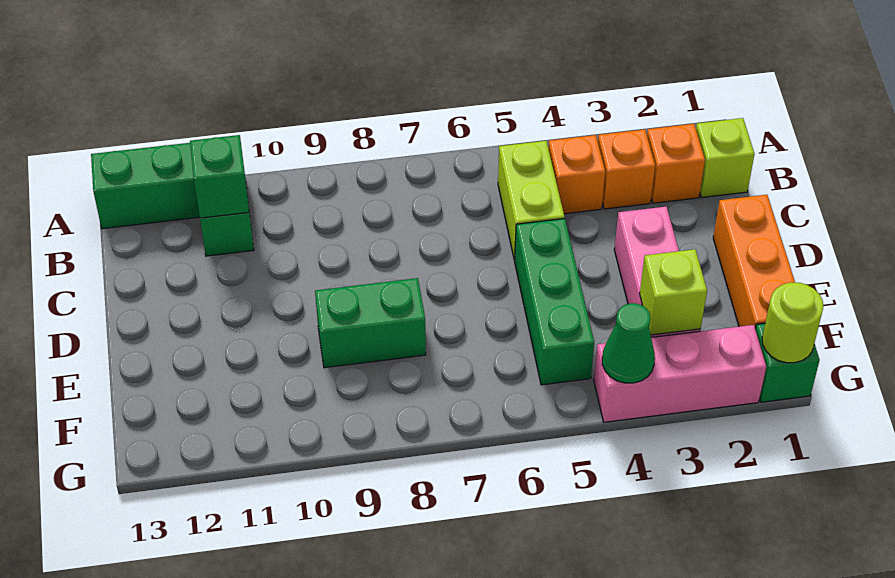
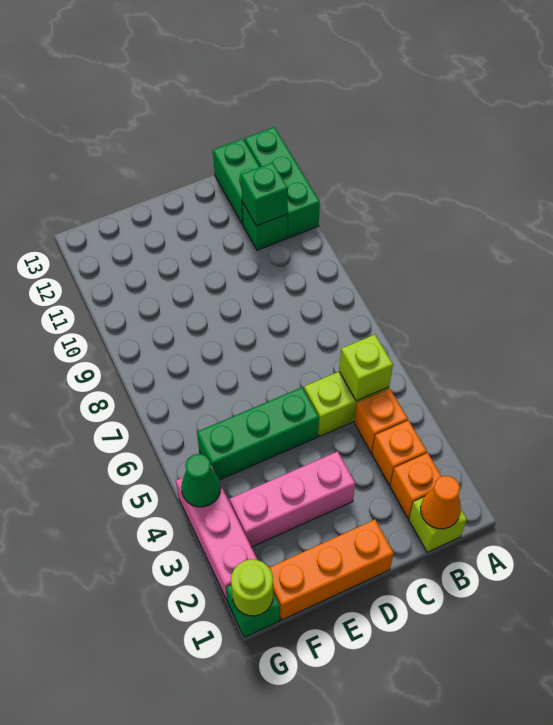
none -> orange 1x1 cone [421,476,461,529]
green 1x2 brick [315,278,426,368] -> green 1x2 brick moved to [213,139,260,224]
lime 1x1 brick [640,249,707,335] -> lime 1x1 brick moved to [339,335,393,401]

